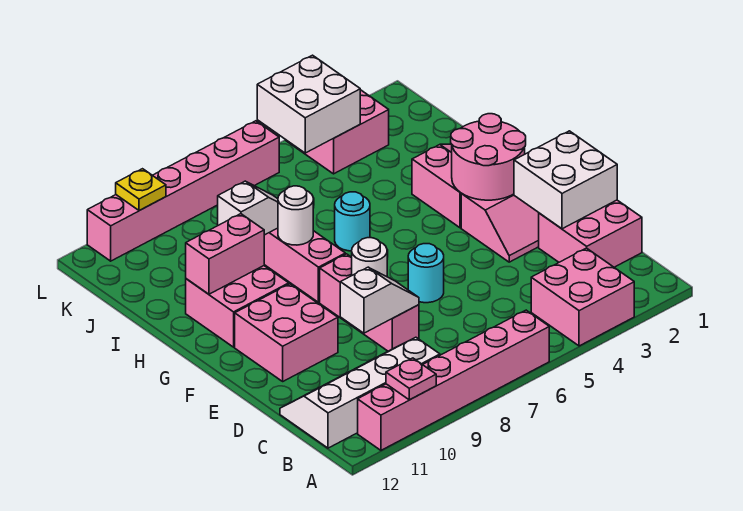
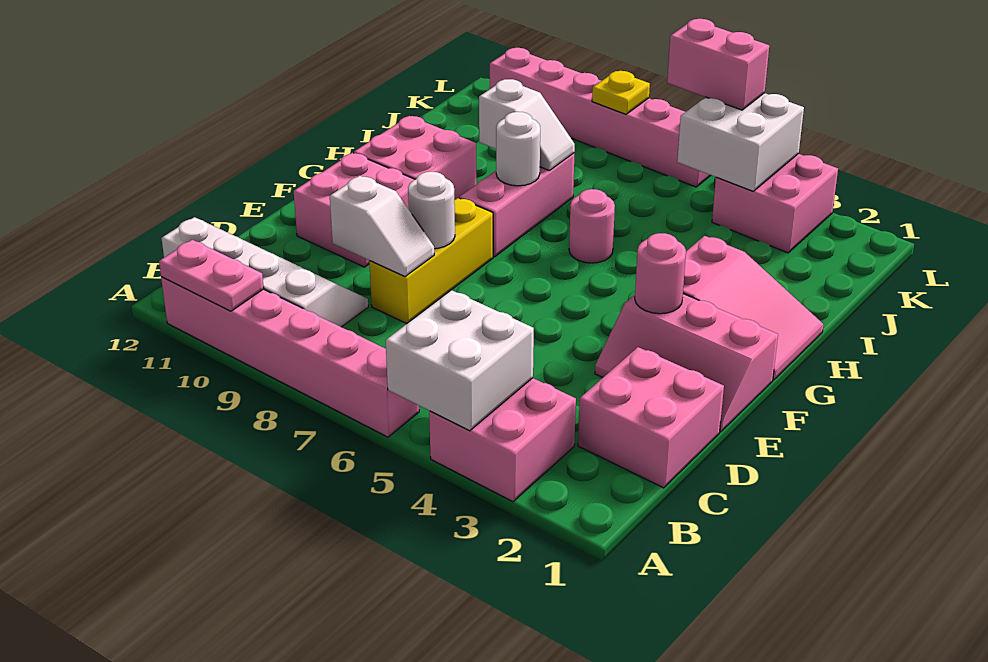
pink 1x1 plate [386,358,436,400] -> pink 1x2 plate [159,240,264,311]
white 2x2 brick [514,131,617,229] -> white 2x2 brick moved to [386,290,534,431]
pink 1x3 brick [320,254,419,351] -> yellow 1x3 brick [369,198,493,323]
cyan 1x1 round brick [408,244,444,303] -> none
pink 2x2 round brick [451,114,526,200] -> pink 1x1 round brick [635,233,686,314]
cyan 1x1 round brick [335,192,370,251] -> pink 1x1 round brick [569,189,615,263]
pink 1x2 brick [186,214,264,294] -> pink 1x2 brick moved to [667,19,769,110]
yellow 1x1 plate [116,169,166,211] -> yellow 1x1 plate moved to [592,71,650,114]

